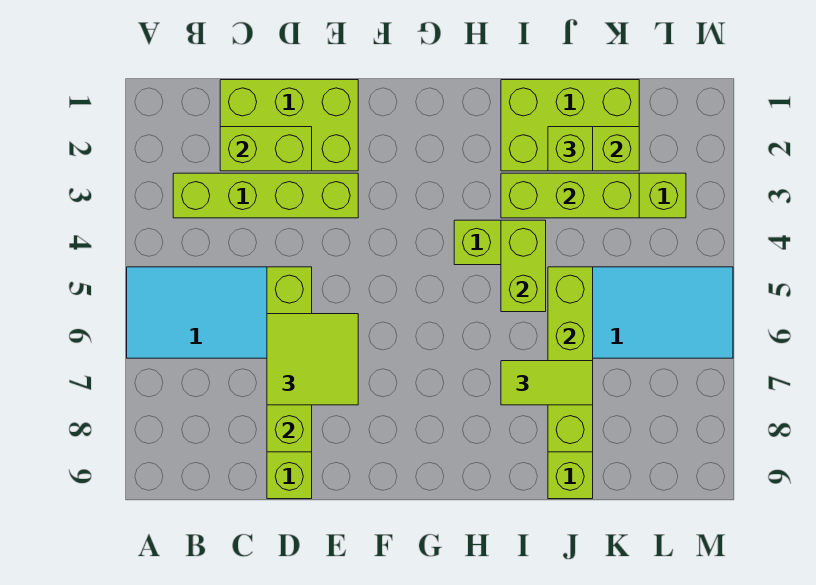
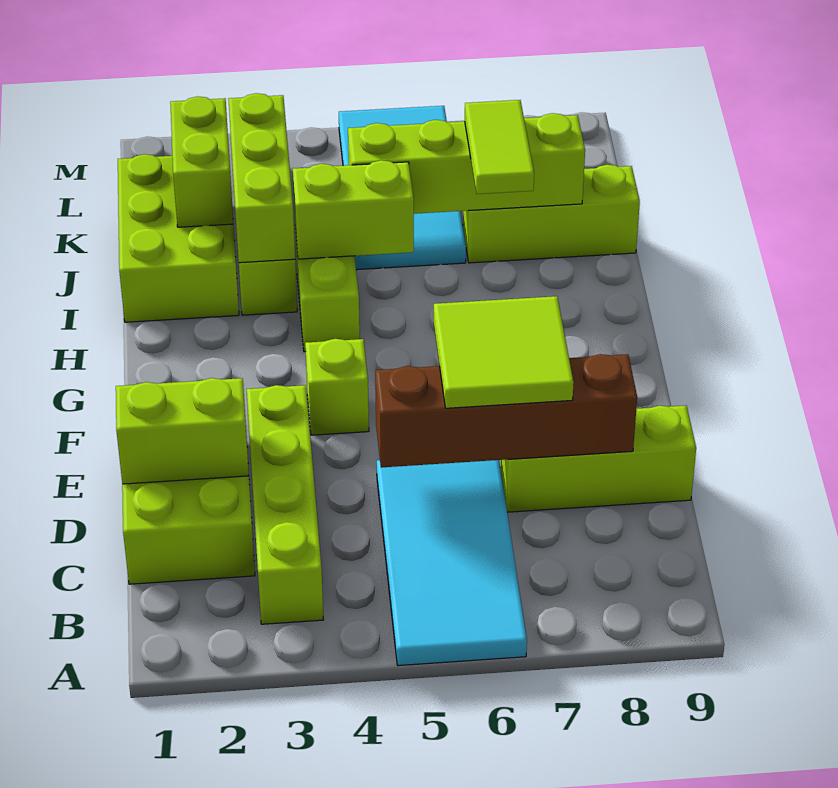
lime 1x2 brick [220,127,312,171] -> lime 1x2 brick turned to [116,378,249,484]
lime 1x4 brick [267,267,312,452] -> brown 1x4 brick [375,354,637,467]
lime 1x1 brick [548,127,593,171] -> lime 1x1 brick moved to [305,339,369,435]

